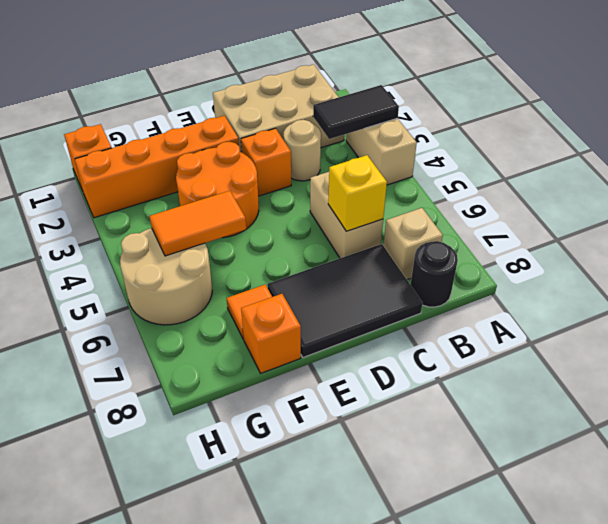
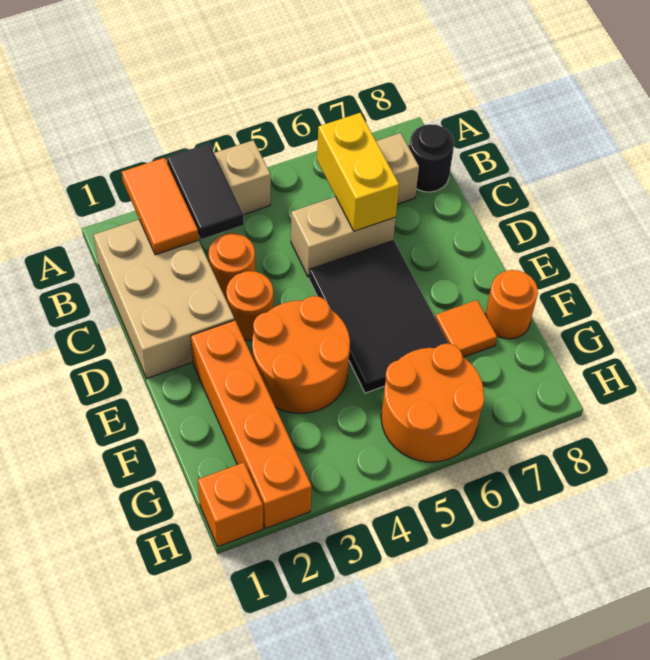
tan 1x1 round brick [283,120,321,181] -> orange 1x1 round brick [209,233,255,301]
yellow 1x1 brick [328,155,387,231] -> yellow 1x2 brick [317,113,399,231]
black 2x3 tile [267,244,422,357] -> black 2x3 tile moved to [309,240,448,393]
orange 1x1 brick [241,128,291,196] -> orange 1x1 round brick [226,271,273,340]
orange 1x2 tile [149,191,246,256] -> orange 1x2 tile moved to [122,158,199,255]
orange 1x1 brick [241,294,301,373] -> orange 1x1 round brick [485,270,538,339]
tan 2x2 round brick [120,228,212,325] -> orange 2x2 round brick [381,344,484,462]

